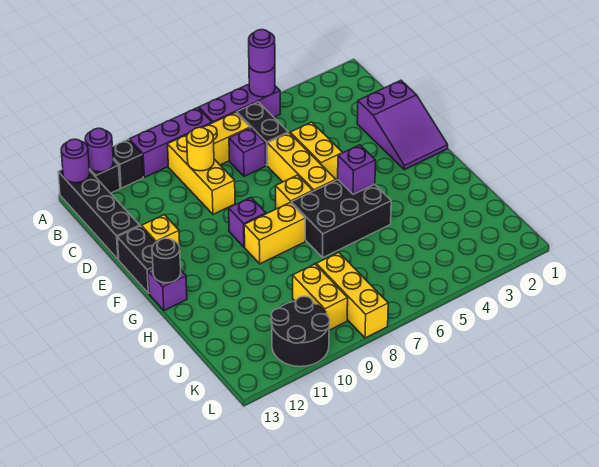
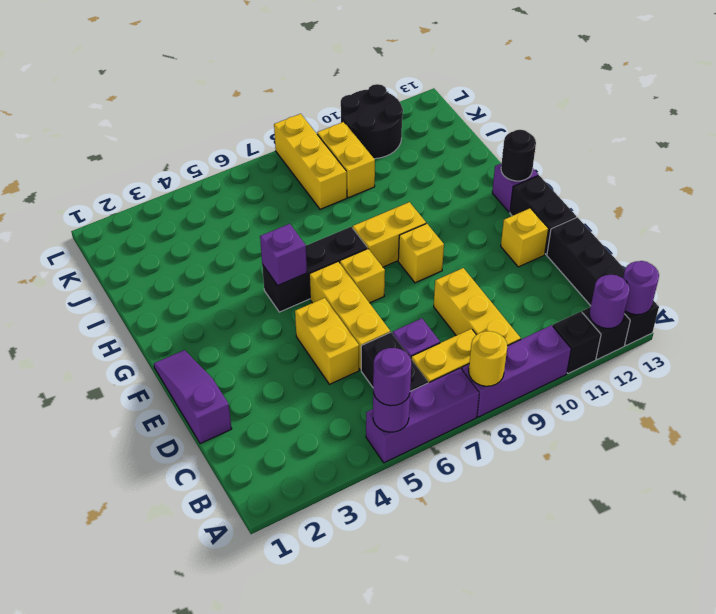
yellow 1x1 round brick [187,127,214,171] -> yellow 1x1 round brick moved to [469,331,507,386]
purple 2x3 slope [357,80,448,170] -> purple 1x3 slope [154,350,232,444]
purple 1x1 brick [229,197,266,247] -> yellow 1x1 brick [398,224,444,283]
black 2x3 brick [291,180,391,257] -> black 1x3 brick [262,227,367,312]

